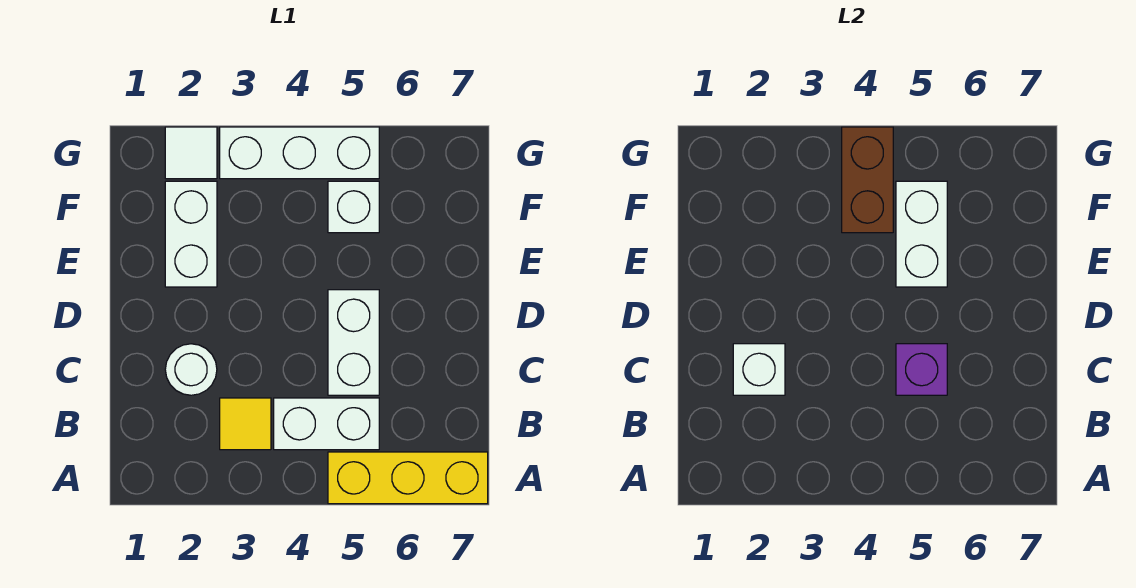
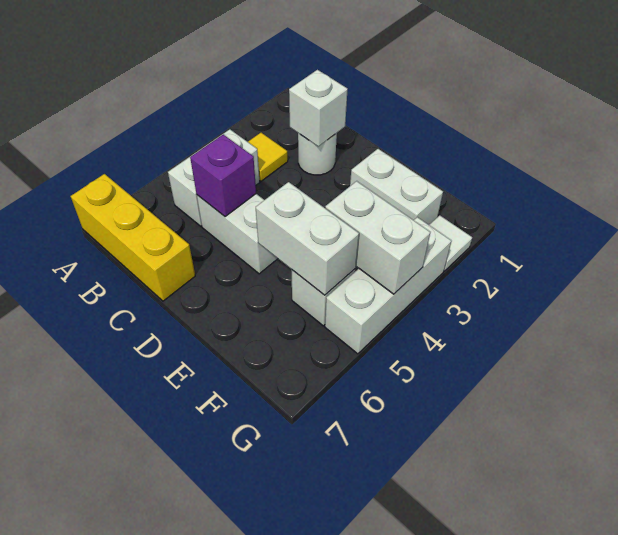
yellow 1x3 brick [328,452,488,504] -> yellow 1x3 brick turned to [71,174,195,301]
brown 1x2 brick [842,127,893,233] -> white 1x2 brick [325,181,430,294]

